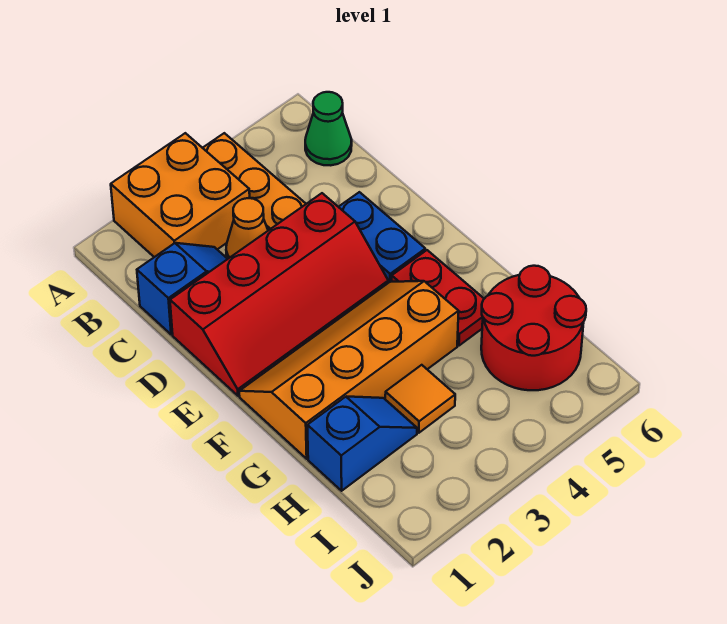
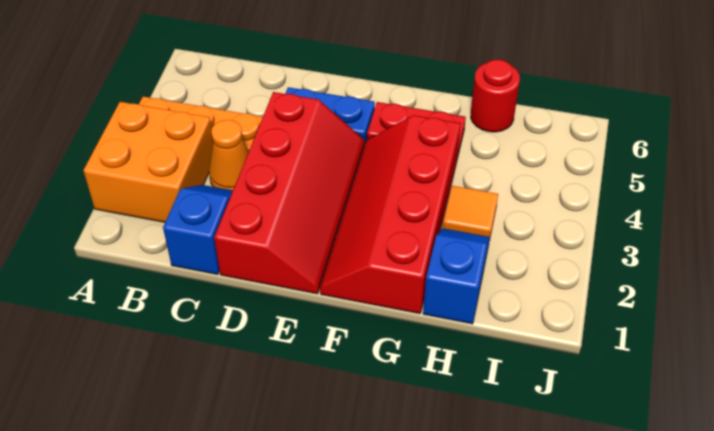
green 1x1 cone [305,92,352,165] -> none
orange 2x4 slope [239,281,459,459] -> red 2x4 slope [320,115,461,314]
red 2x2 round brick [481,266,586,390] -> red 1x1 round brick [471,59,520,132]

